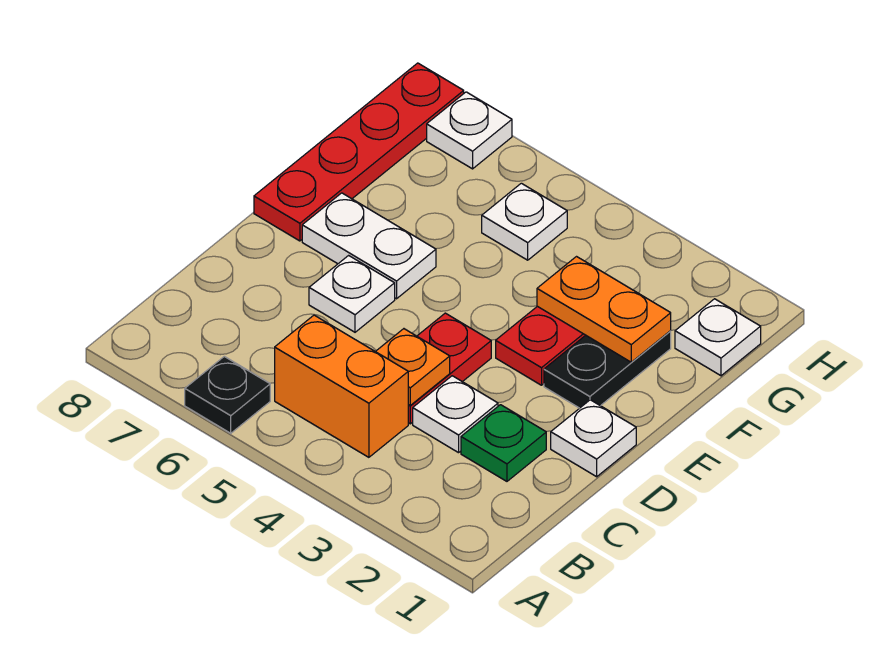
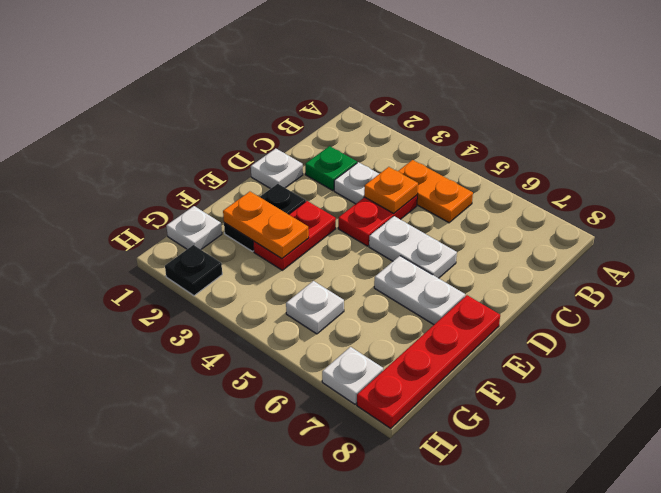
black 1x1 plate [185,356,270,433] -> black 1x1 plate moved to [165,245,222,296]
orange 1x2 brick [275,315,408,457] -> orange 1x2 plate [399,160,473,223]
white 1x1 plate [309,255,395,332] -> white 1x2 plate [369,216,457,278]

